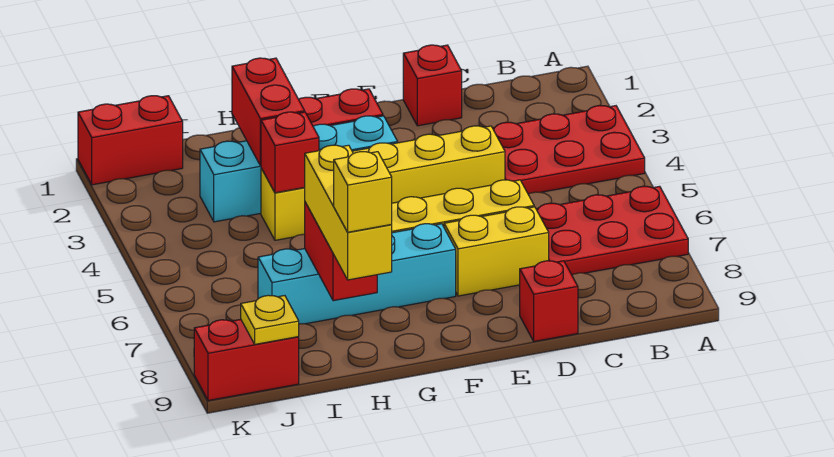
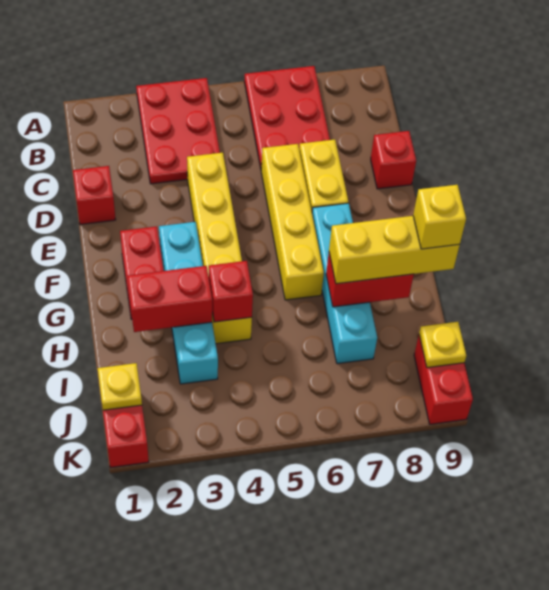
none -> yellow 1x1 plate [98,363,142,410]

